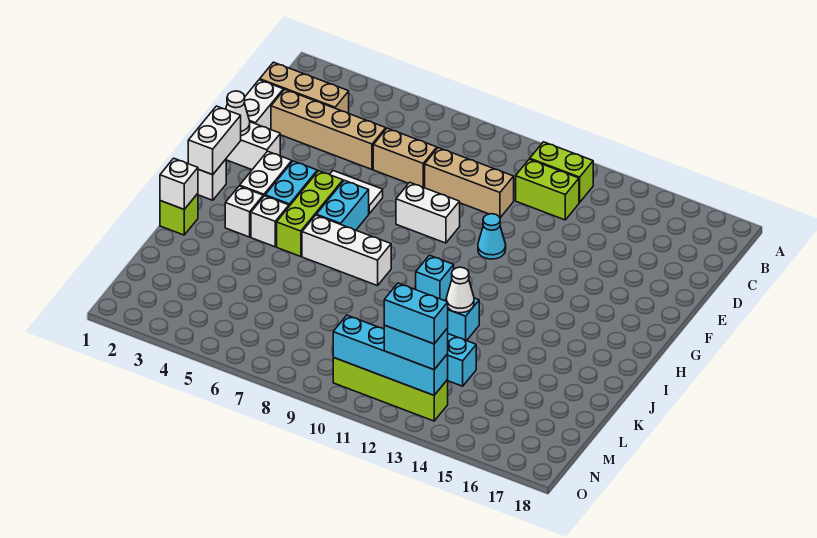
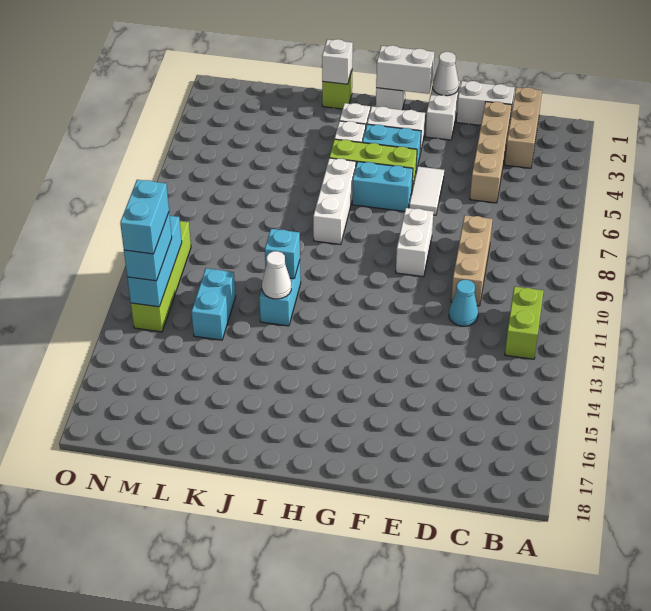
lime 1x2 brick [516,159,579,220] -> none
tan 1x2 brick [373,128,437,188] -> none
cyan 1x1 cone [478,214,506,259] -> cyan 1x1 cone moved to [449,280,478,326]
cyan 1x4 brick [333,315,448,395] -> cyan 1x3 brick [127,216,182,307]

